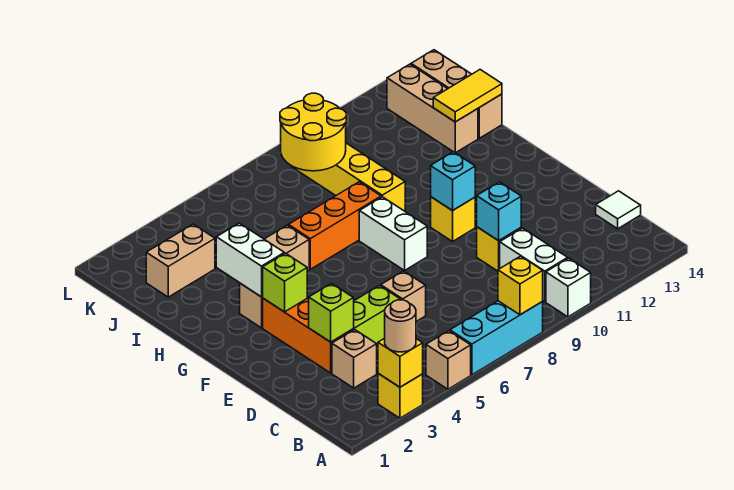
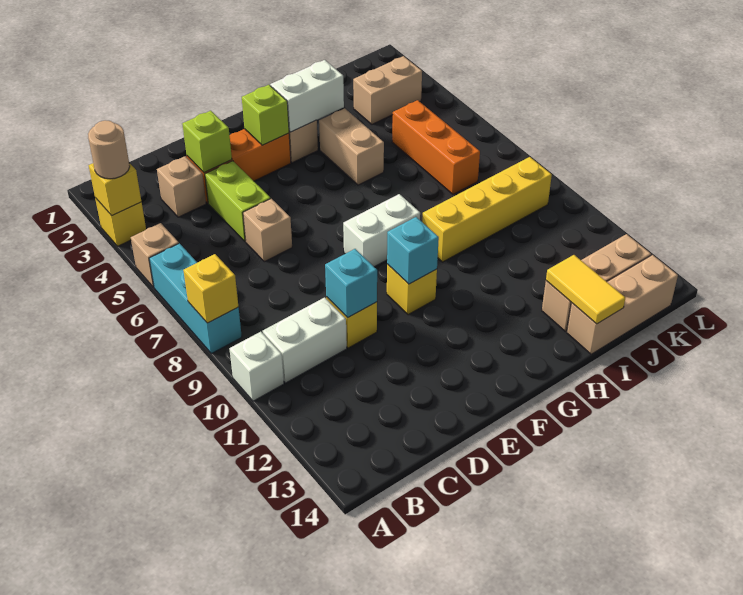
white 1x1 tile [596,191,641,229] -> none
orange 1x3 brick [288,182,381,269] -> orange 1x3 brick moved to [392,100,480,194]
tan 1x2 brick [146,224,215,297] -> tan 1x2 brick turned to [353,56,422,124]
yellow 2x2 round brick [280,93,346,171] -> none

